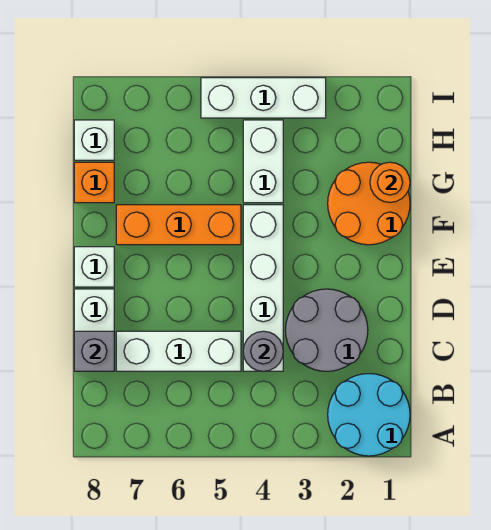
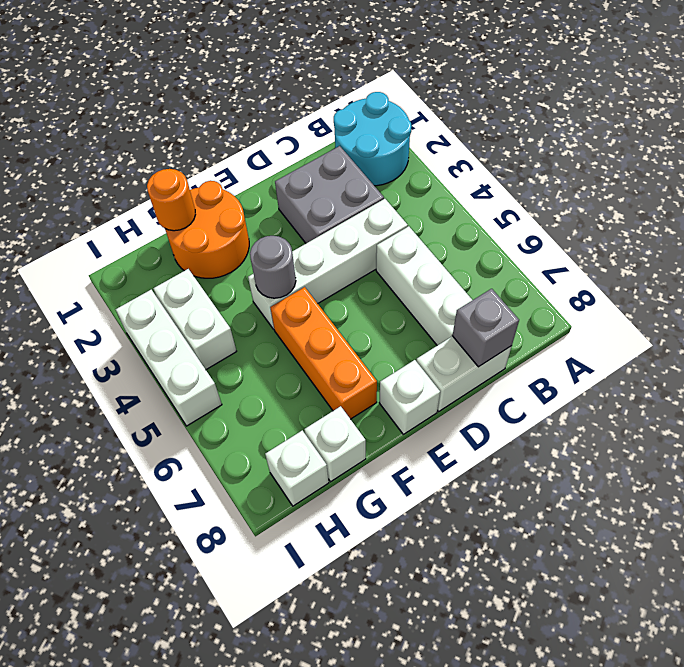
grey 2x2 round brick [285,289,368,371] -> grey 2x2 brick [275,146,384,243]
grey 1x1 round brick [243,331,283,371] -> grey 1x1 round brick moved to [250,236,296,298]
white 1x2 brick [243,120,283,203] -> white 1x2 brick turned to [153,269,237,370]
orange 1x1 brick [74,162,114,203] -> white 1x1 brick [304,406,366,482]

